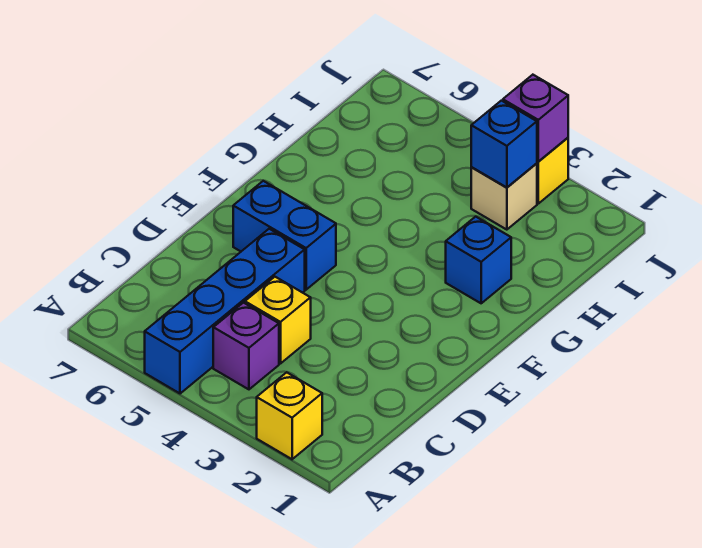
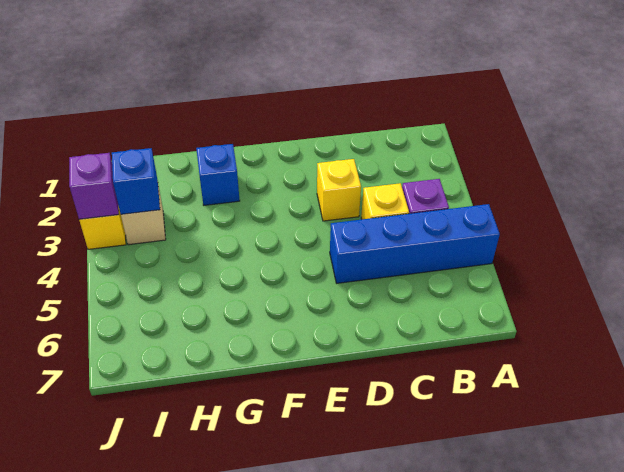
yellow 1x1 brick [257,372,322,459] -> yellow 1x1 brick moved to [317,159,361,221]
blue 1x2 brick [233,181,336,290] -> none

